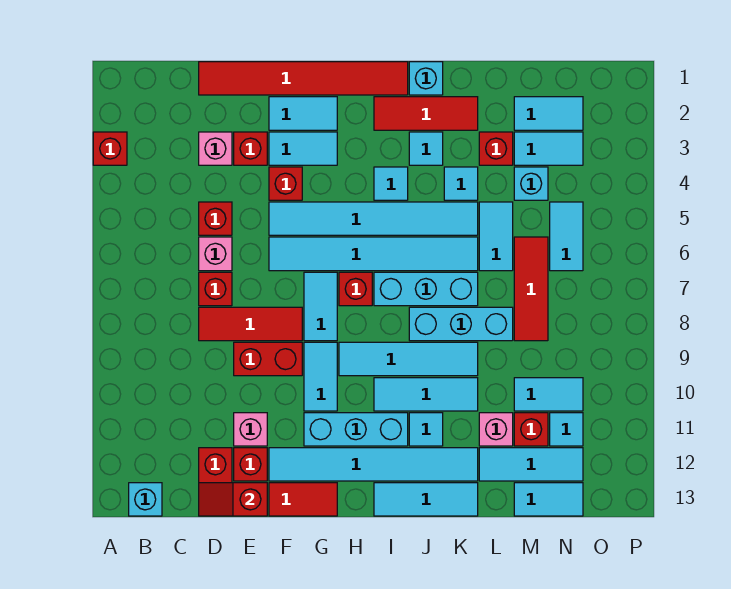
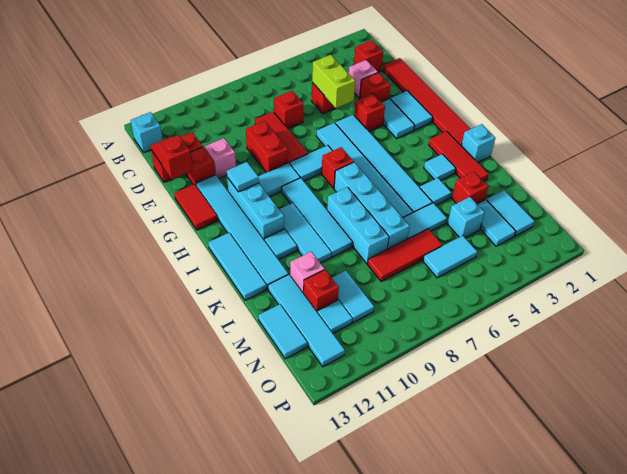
red 1x1 brick [93,132,127,165] -> red 1x1 brick moved to [354,40,383,72]
none -> lime 1x2 brick [312,55,355,108]
pink 1x1 brick [199,237,232,271] -> none
cyan 1x1 tile [374,167,408,200] -> cyan 1x1 tile moved to [227,162,259,192]
cyan 1x3 brick [374,272,478,306] -> cyan 1x4 brick [334,162,410,249]
cyan 1x3 tile [479,448,583,481] -> cyan 1x4 tile [268,275,345,367]

